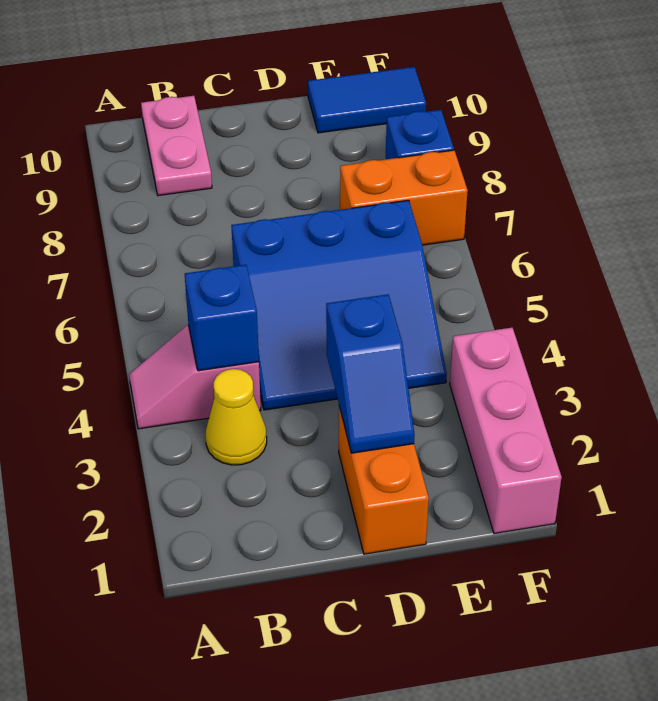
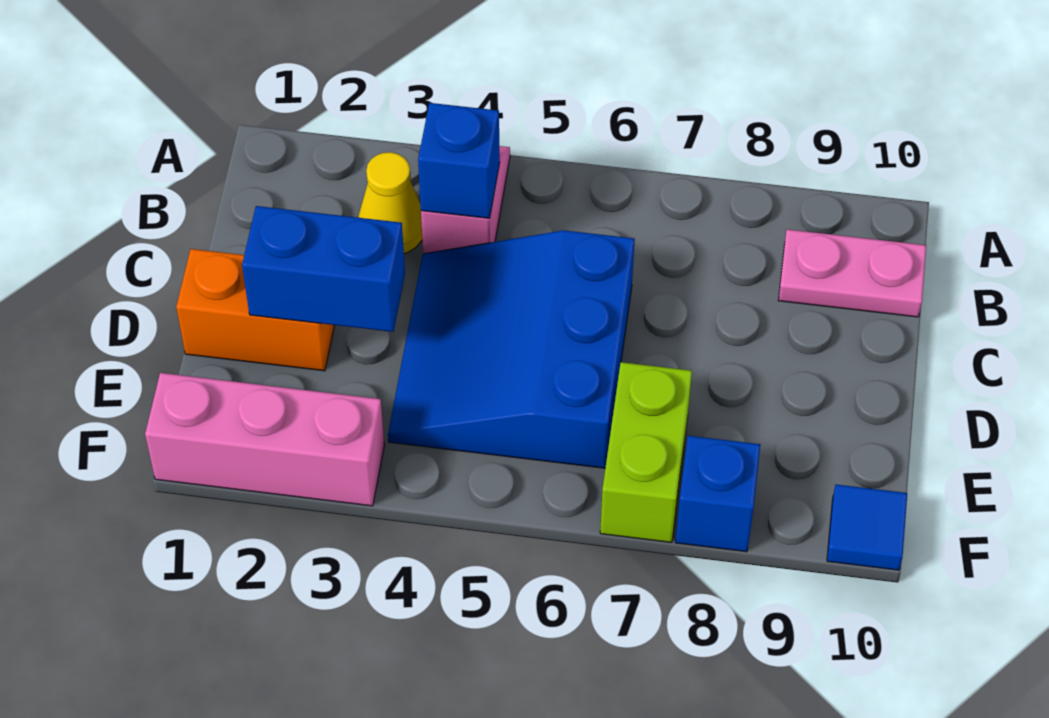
blue 1x2 slope [326,294,415,453] -> blue 1x2 brick [242,206,405,332]
orange 1x2 brick [340,150,468,245] -> lime 1x2 brick [600,362,692,542]
blue 1x2 tile [308,67,426,133] -> blue 1x1 tile [827,485,907,570]

